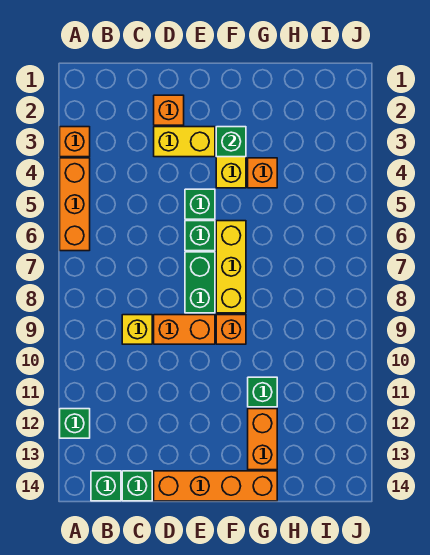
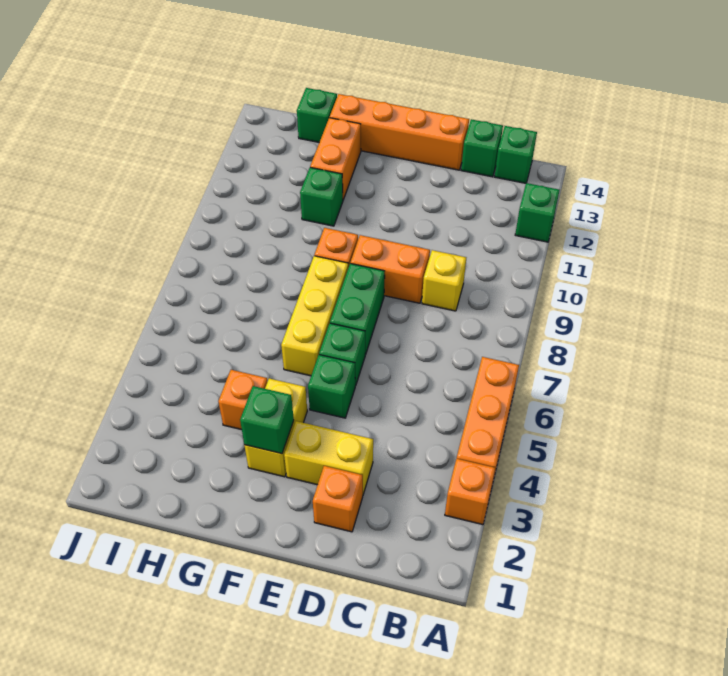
none -> green 1x1 brick [297,88,337,142]

